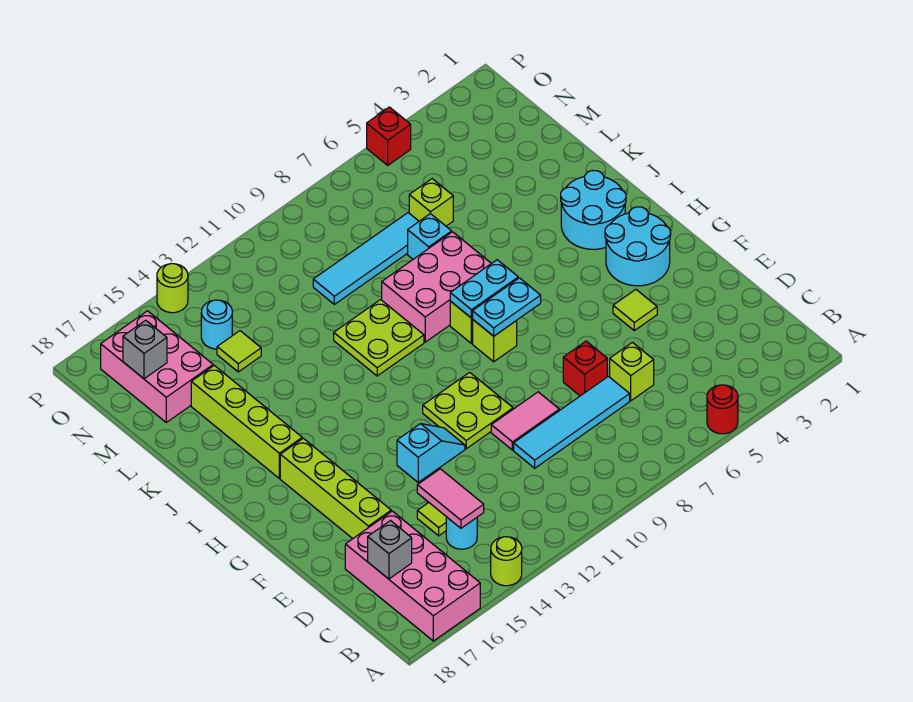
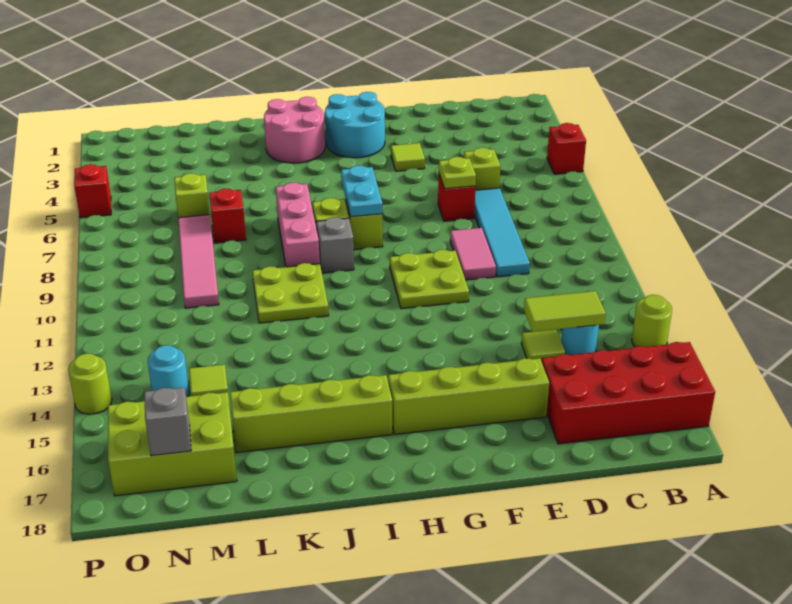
red 1x1 round brick [707,385,738,434] -> red 1x1 brick [547,123,586,174]
pink 2x4 brick [345,511,480,641] -> red 2x4 brick [542,342,715,444]
pink 1x2 tile [417,469,484,528] -> lime 1x2 tile [524,291,606,332]
grey 1x1 brick [368,521,412,579] -> grey 1x1 brick moved to [317,217,354,273]
none -> lime 1x1 plate [439,157,476,189]
cyan 1x2 slope [397,424,465,482] -> none
cyan 2x2 round brick [561,171,626,249] -> pink 2x2 round brick [264,97,325,163]
cyan 1x2 plate [450,260,518,318] -> none
pink 2x3 brick [382,232,491,342] -> pink 1x3 brick [276,183,320,267]
cyan 1x1 brick [408,214,452,259] -> red 1x1 brick [209,189,246,243]
cyan 1x4 tile [313,213,419,304] -> pink 1x4 tile [178,215,219,308]
pink 2x3 brick [101,311,213,422] -> lime 2x3 brick [108,392,237,496]

